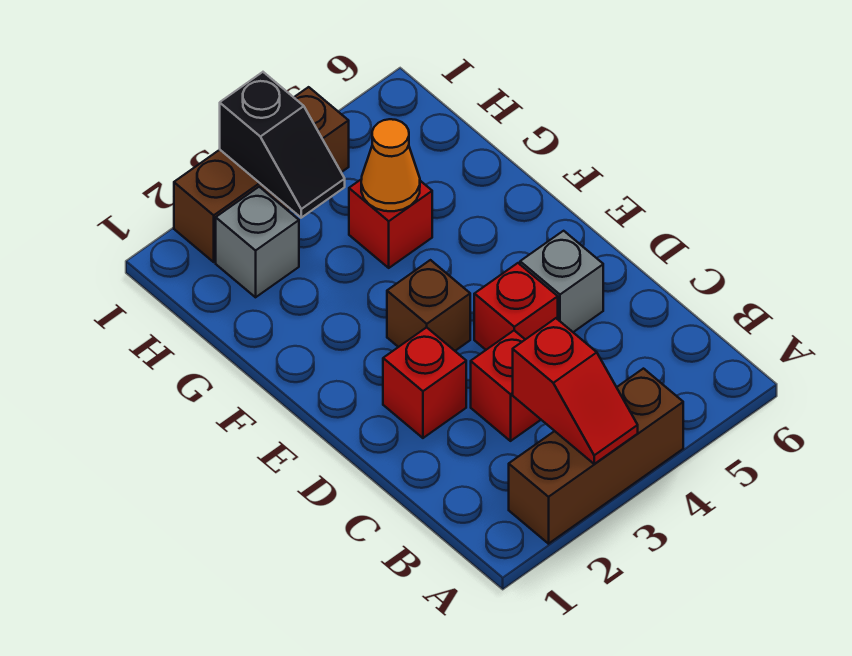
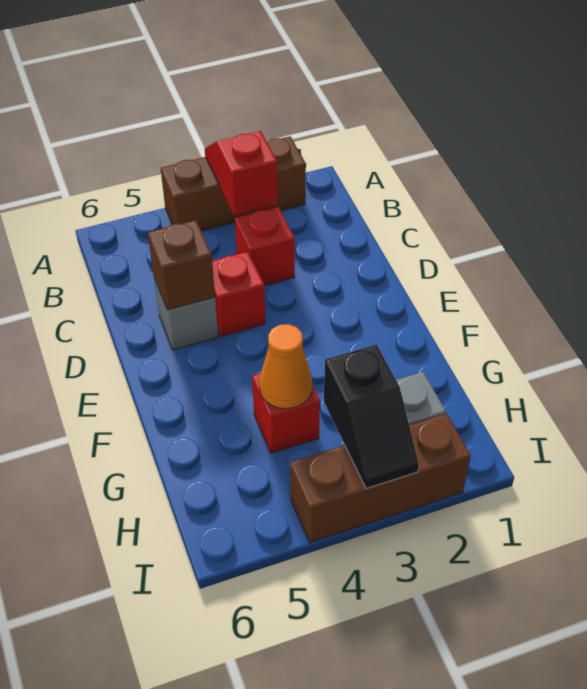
red 1x1 brick [383,327,466,438] -> none
brown 1x1 brick [387,260,470,351] -> brown 1x1 brick moved to [148,220,215,310]
black 1x2 slope [220,72,345,218] -> black 1x2 slope turned to [324,344,419,489]

